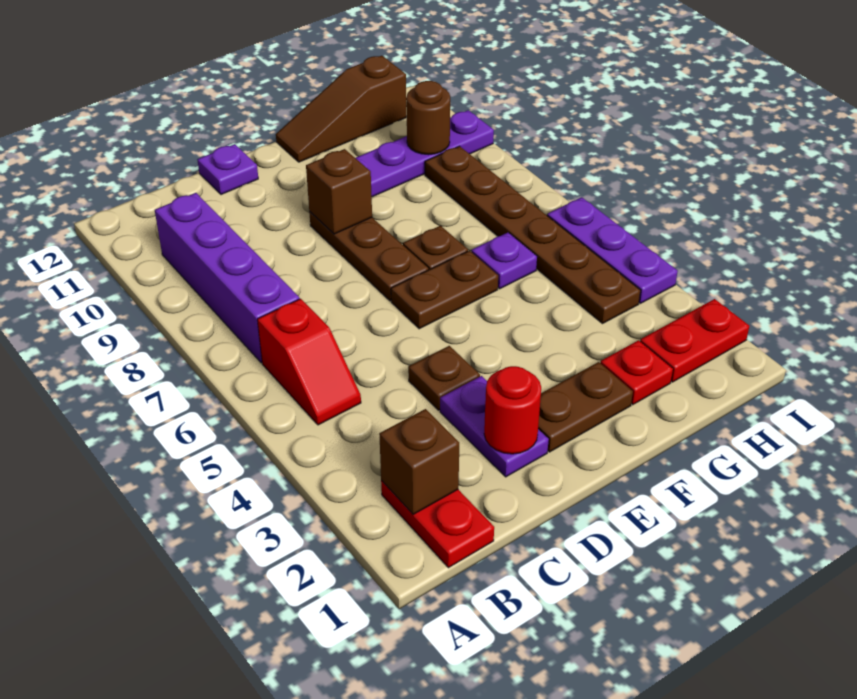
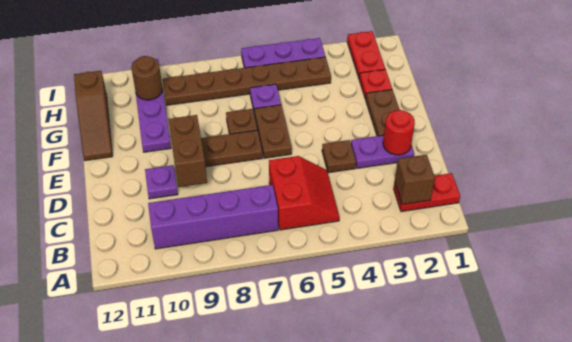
red 1x2 slope [257,299,361,425] -> red 2x2 slope [269,156,340,230]
purple 1x1 plate [197,144,258,195] -> purple 1x1 plate moved to [145,165,178,199]
brown 1x1 brick [306,149,372,234] -> brown 1x2 brick [168,115,207,187]

